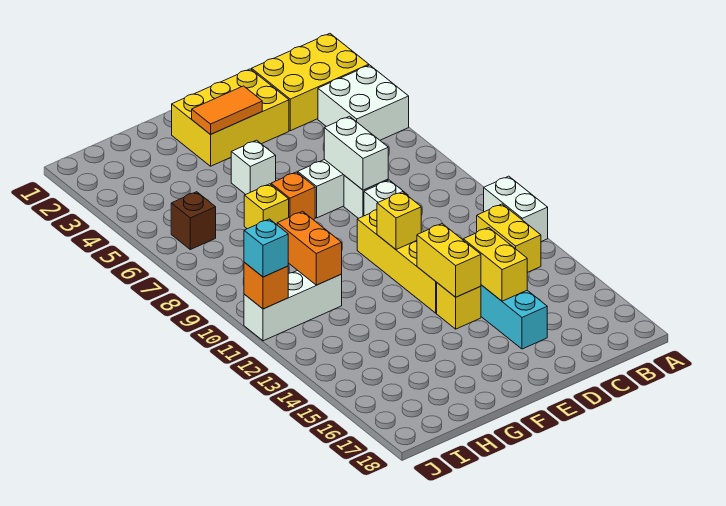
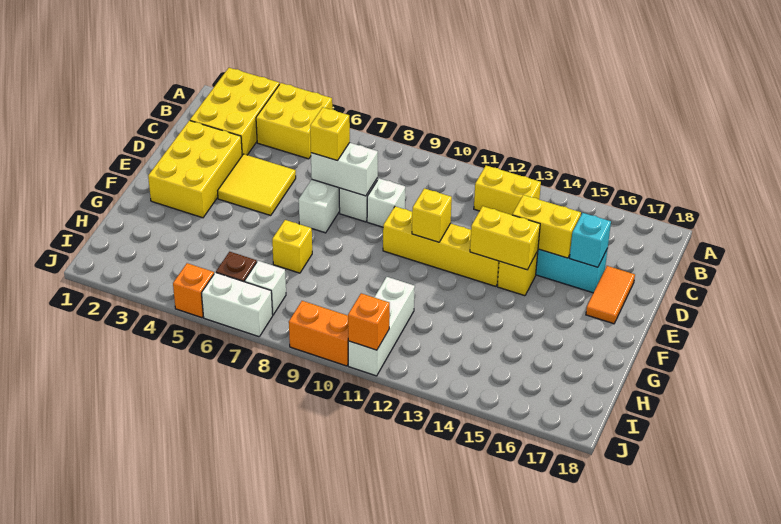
white 2x2 brick [318,65,409,140] -> yellow 2x2 brick [256,83,332,159]
white 1x2 brick [484,176,548,242] -> white 1x2 brick moved to [202,272,273,337]
none -> yellow 2x2 tile [218,154,296,215]
none -> yellow 1x1 brick [310,107,350,160]
orange 1x2 tile [192,86,262,135] -> orange 1x2 tile moved to [586,266,635,324]
white 1x1 brick [231,140,276,195] -> white 1x1 brick moved to [245,261,286,315]
orange 1x1 brick [271,172,315,220] -> orange 1x1 brick moved to [173,263,214,318]
orange 1x2 brick [277,211,342,285] -> orange 1x2 brick moved to [289,301,348,366]
cyan 1x1 brick [244,219,288,277] -> cyan 1x1 brick moved to [570,213,611,267]

